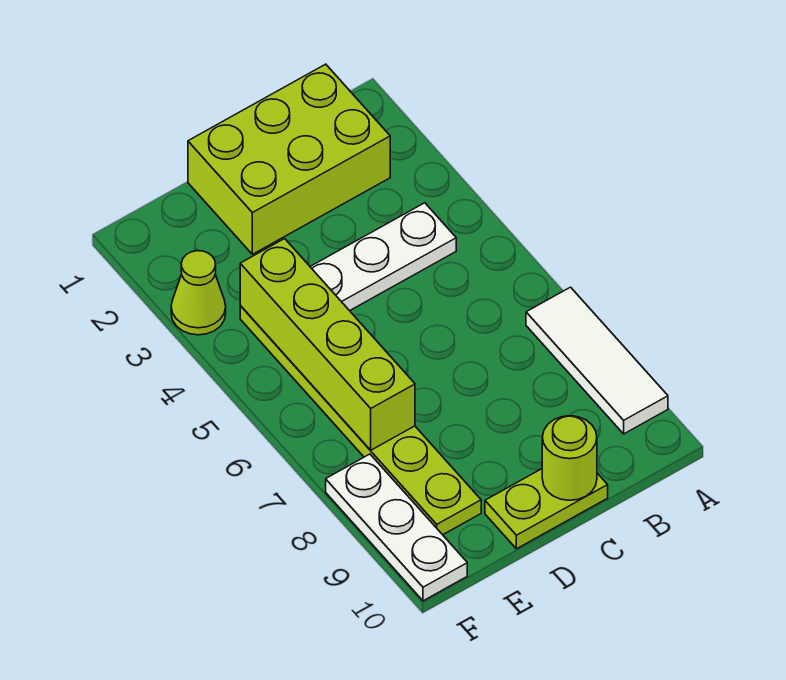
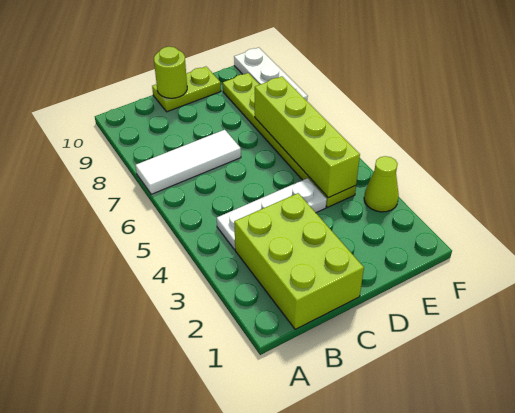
white 1x3 tile [526,287,668,434] -> white 1x3 tile turned to [136,130,241,194]
lime 2x3 brick [188,64,390,254] -> lime 2x3 brick turned to [234,193,364,329]

